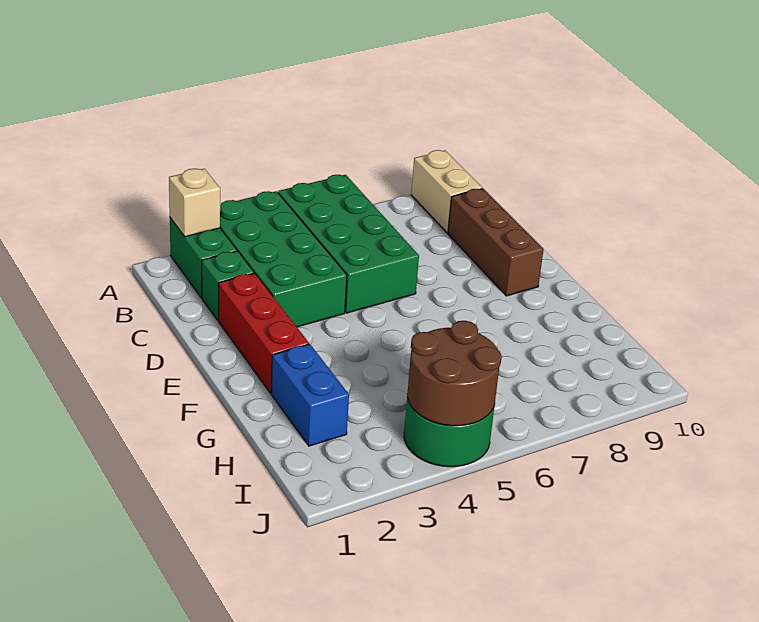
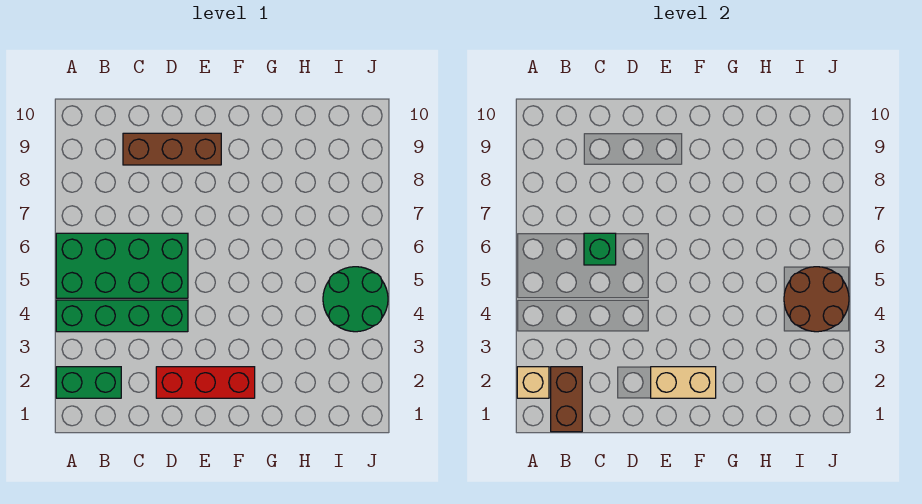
green 2x4 brick [220,191,347,327] -> green 1x4 brick [56,300,188,332]
tan 1x2 brick [411,150,482,233] -> tan 1x2 brick moved to [651,367,716,398]
none -> brown 1x2 brick [551,367,582,432]
green 1x1 brick [202,251,254,321] -> green 1x1 brick moved to [584,233,616,265]
blue 1x2 brick [271,344,349,446] -> none

